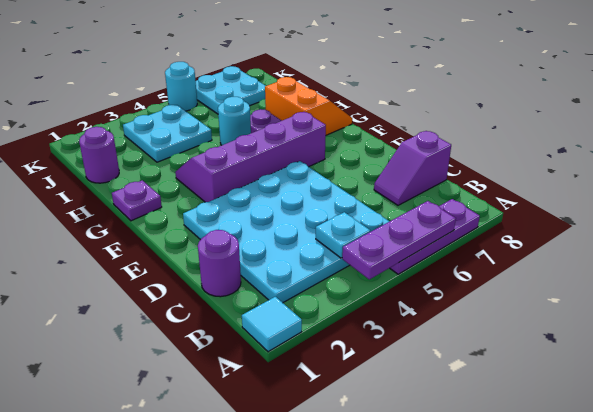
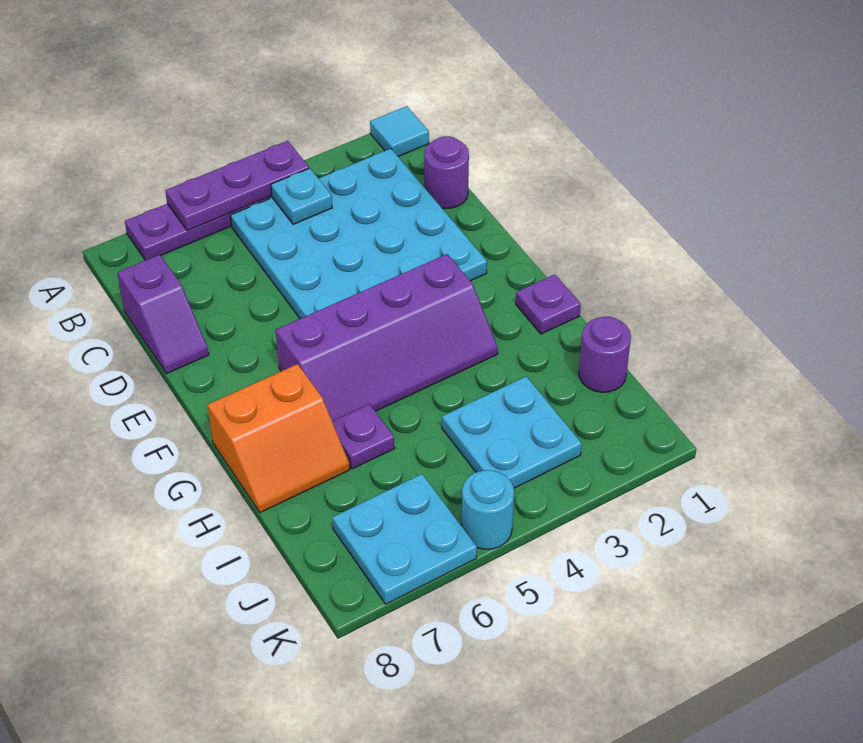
purple 1x2 slope [374,131,451,205] -> purple 1x2 slope turned to [117,255,209,374]
orange 2x2 slope [265,77,352,135] -> orange 2x2 slope turned to [208,364,350,513]
cyan 1x1 round brick [218,97,251,145] -> none

